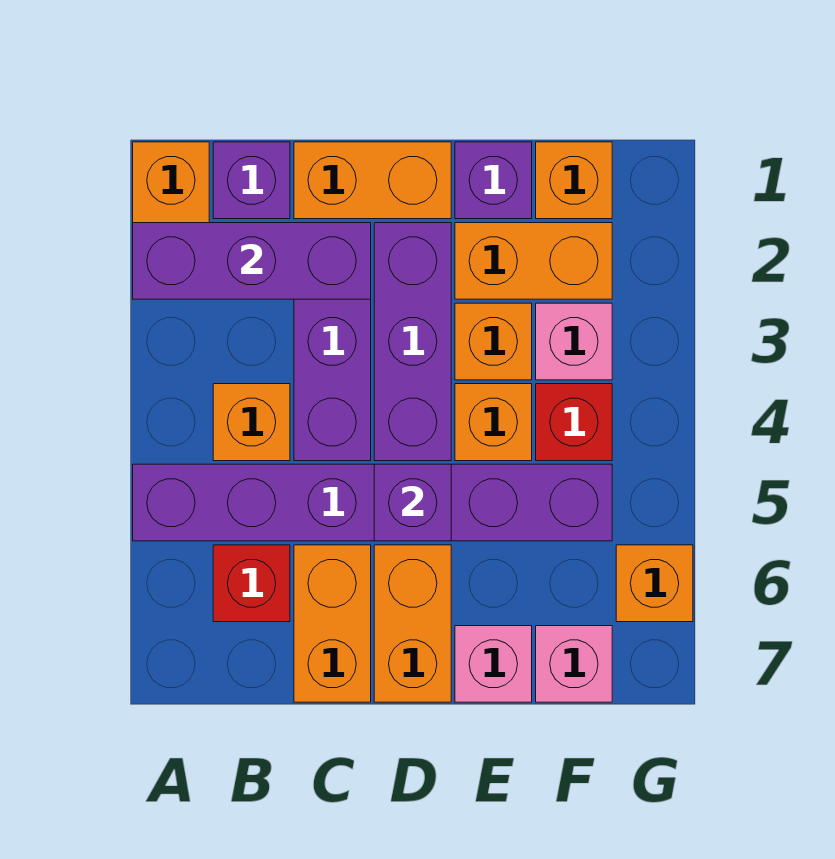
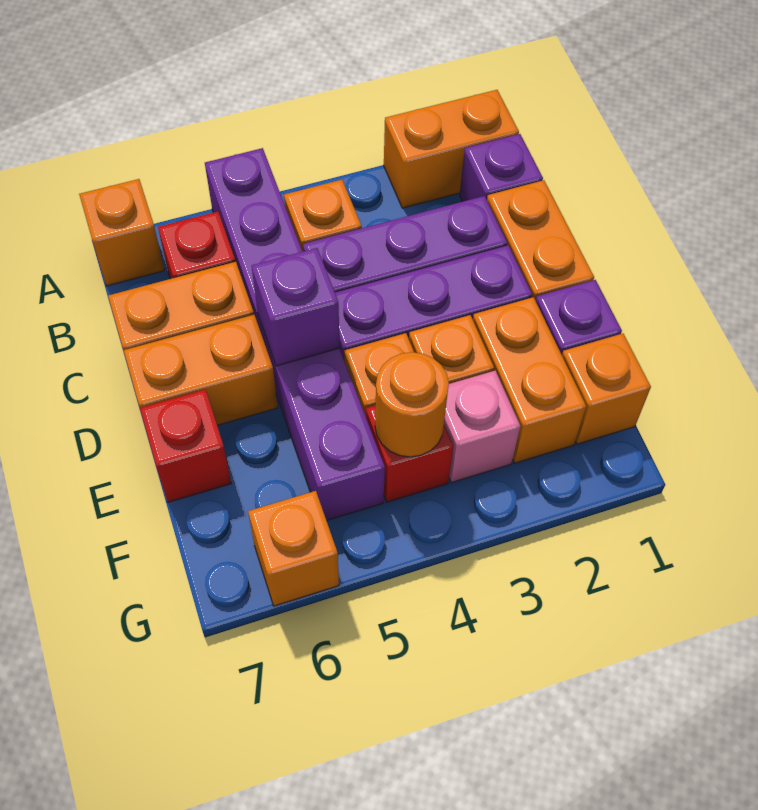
purple 1x3 brick [133,223,371,299] -> none
none -> orange 1x1 brick [79,179,165,286]
pink 1x1 brick [455,626,532,702] -> red 1x1 brick [140,389,231,502]
none -> orange 1x1 round brick [375,352,449,457]
pink 1x1 brick [536,626,612,702] -> none

